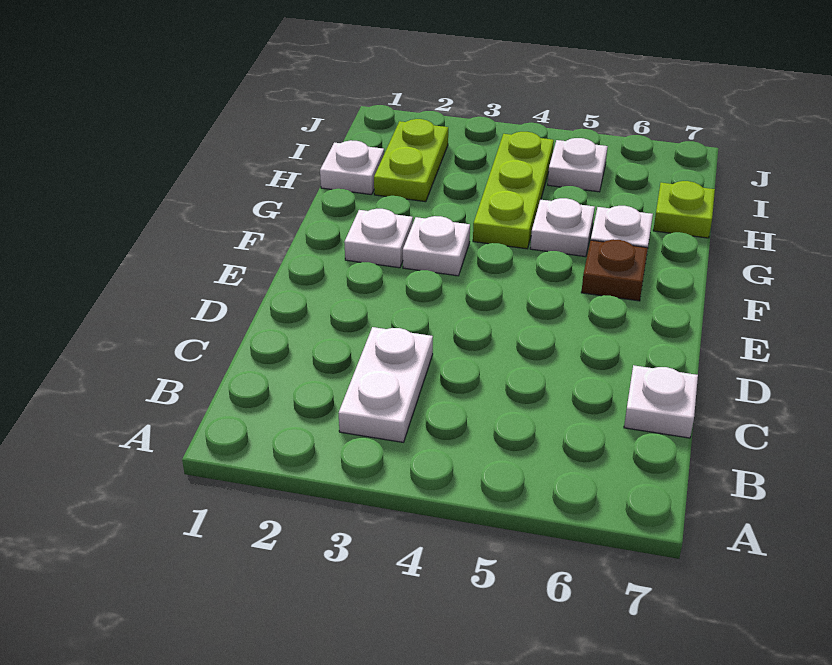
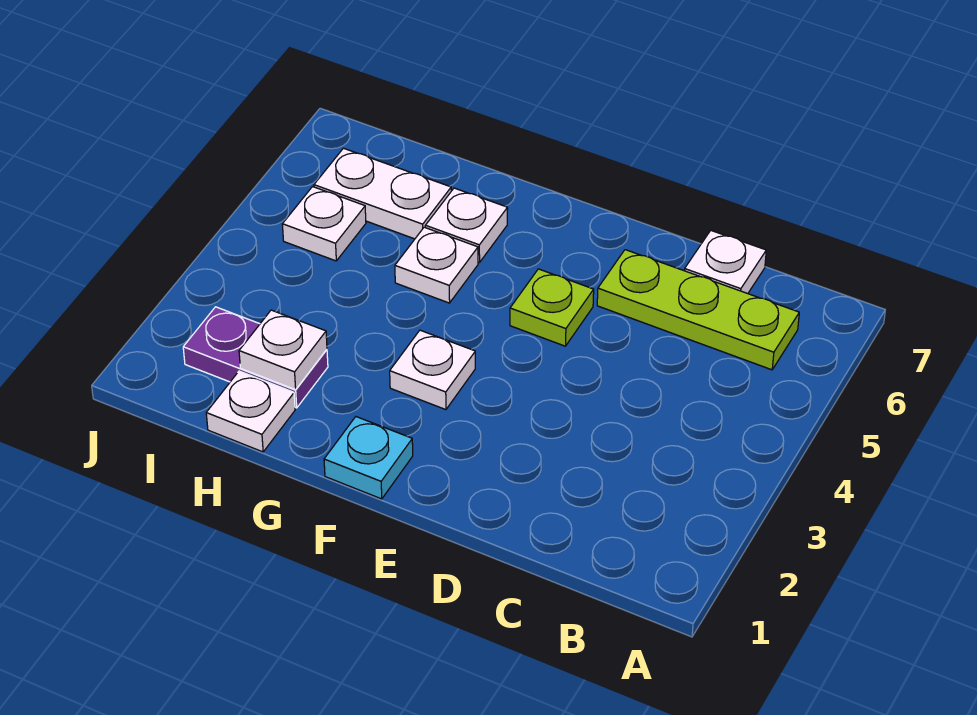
white 1x2 plate [339,327,433,442] -> white 1x2 plate moved to [314,148,451,239]
none -> cyan 1x1 plate [324,417,413,499]
white 1x1 plate [344,209,413,268] -> white 1x1 plate moved to [239,310,327,390]
brown 1x1 plate [581,239,648,301] -> none
lime 1x3 plate [473,132,554,249] -> lime 1x3 plate moved to [597,250,799,370]
lime 1x2 plate [374,119,448,202] -> purple 1x2 plate [183,307,328,408]
lime 1x1 plate [653,181,715,238] -> lime 1x1 plate moved to [510,269,594,346]

